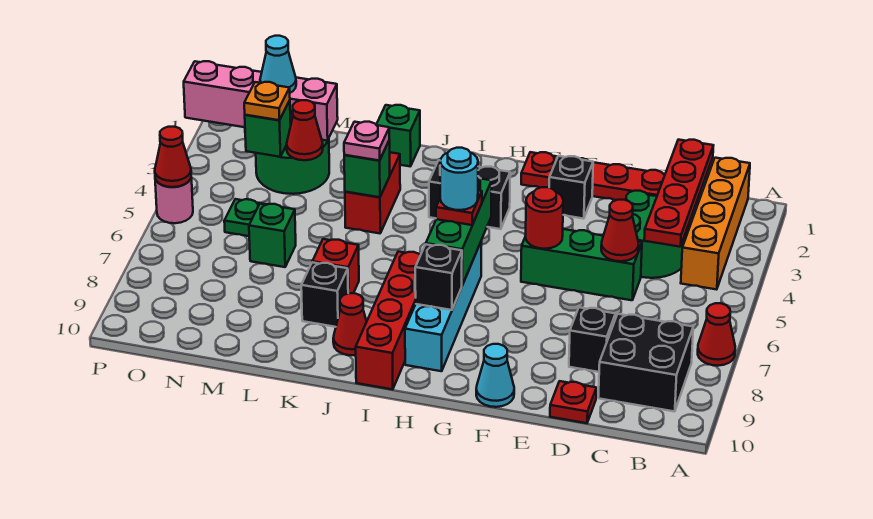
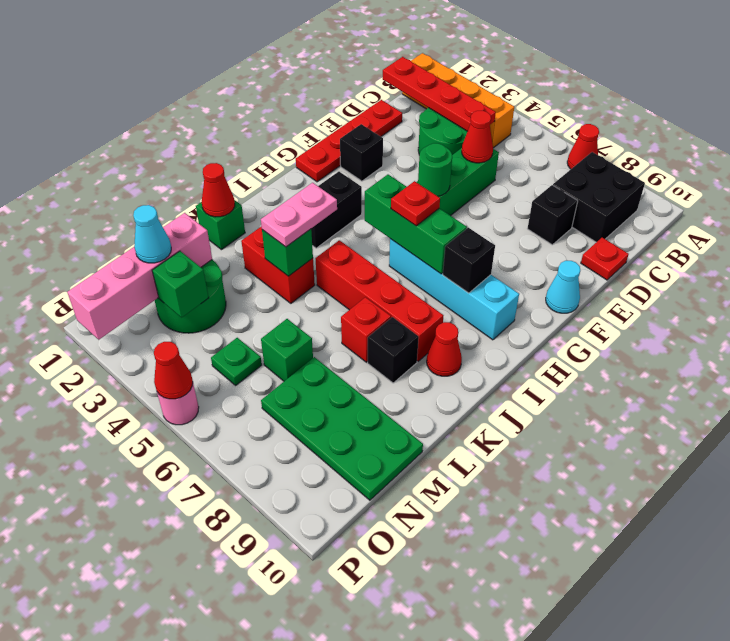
red 1x1 round brick [526,187,563,249] -> green 1x1 round brick [418,143,452,196]
cyan 1x1 round brick [440,148,478,210] -> none
red 1x4 brick [356,252,420,389] -> red 1x4 brick moved to [315,240,443,361]
pink 1x1 plate [344,122,389,161] -> pink 1x2 plate [261,183,337,247]
red 1x1 cone [287,100,323,160] -> red 1x1 cone moved to [202,163,235,217]
none -> green 2x4 plate [261,357,423,500]
orange 1x1 plate [244,82,290,120] -> none

